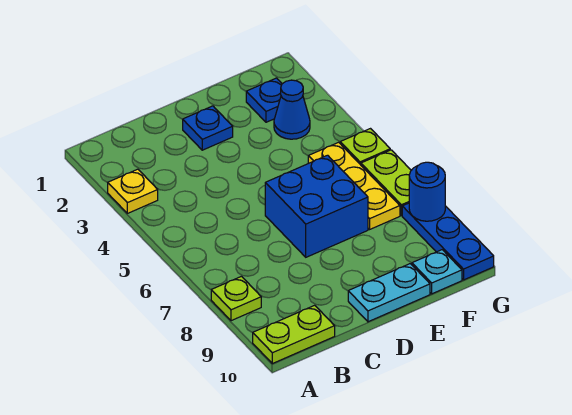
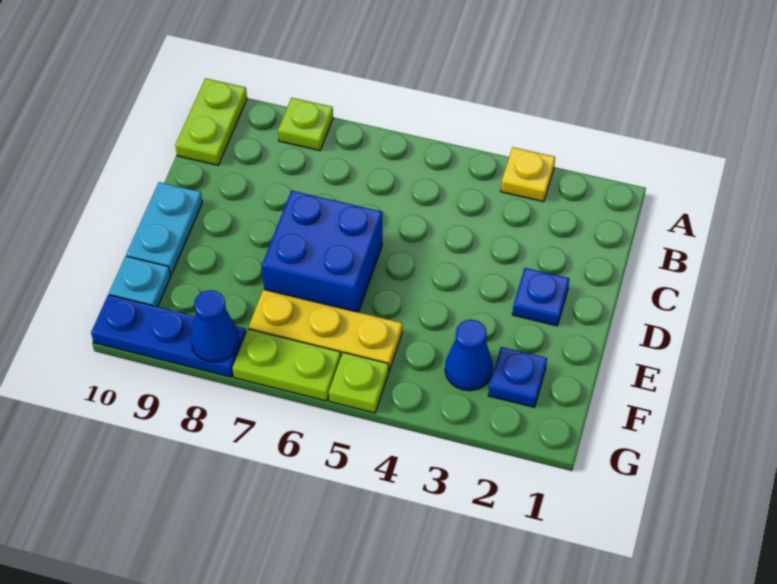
blue 1x1 round brick [409,162,445,221] -> blue 1x1 cone [191,290,239,362]

